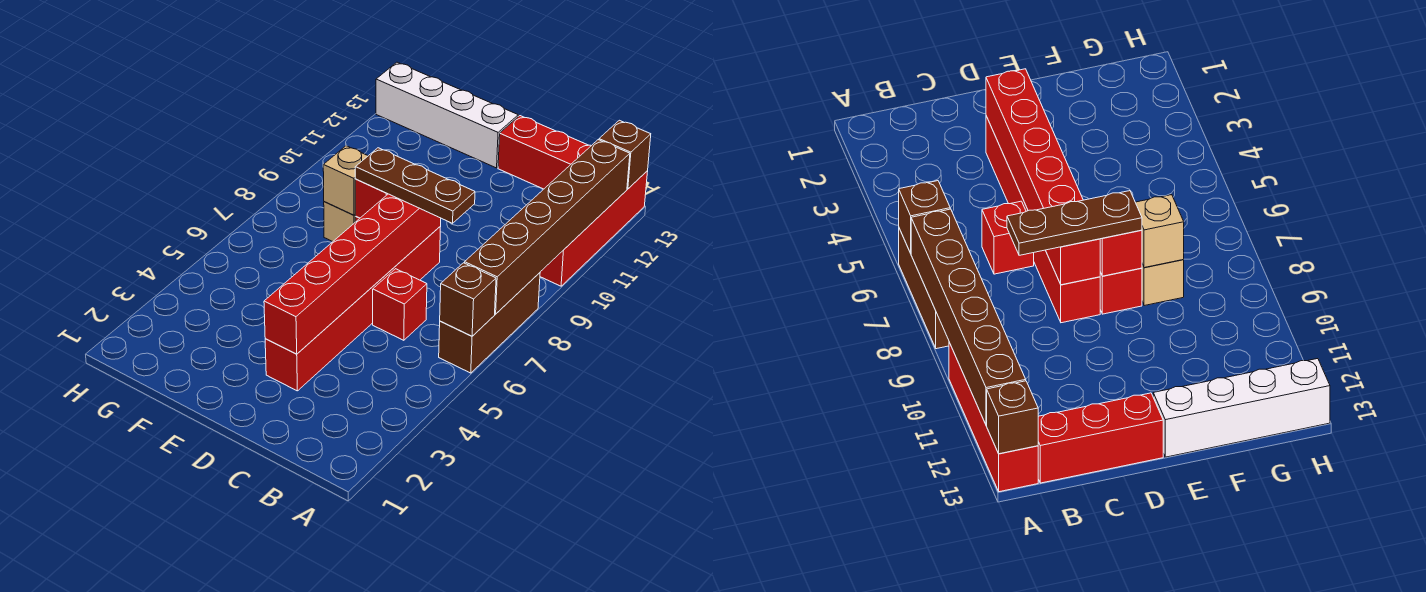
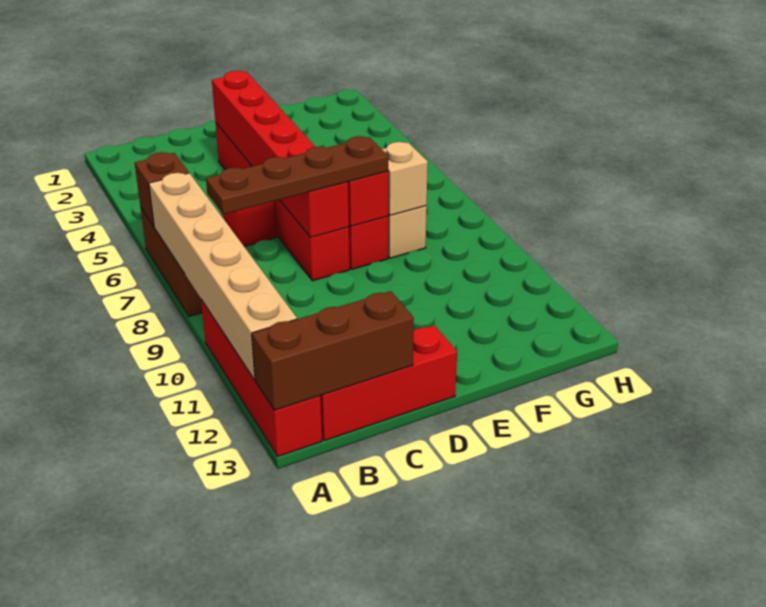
brown 1x6 brick [465,140,630,314] -> tan 1x6 brick [149,173,297,380]
brown 1x1 brick [599,120,651,189] -> brown 1x3 brick [252,291,414,410]
brown 1x3 plate [355,148,475,223] -> brown 1x4 plate [206,136,388,215]
white 1x4 brick [376,62,518,168] -> none

